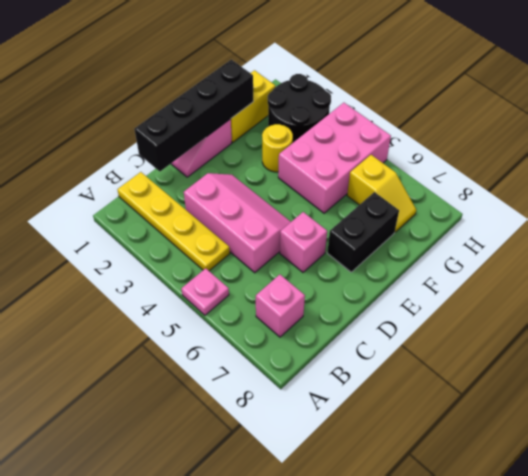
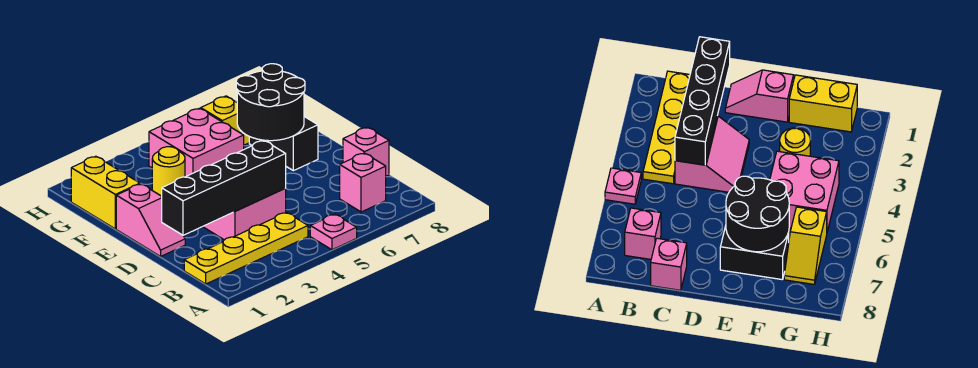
black 1x4 brick [134,59,253,171] -> black 1x4 brick turned to [162,141,286,235]
pink 2x3 slope [184,173,291,273] -> pink 2x2 slope [203,188,286,240]
pink 1x1 brick [280,212,327,272] -> pink 1x1 brick moved to [343,127,389,176]
pink 2x3 brick [278,103,391,213] -> pink 2x2 brick [149,108,244,177]
black 2x2 round brick [268,74,331,142] -> black 2x2 round brick moved to [236,64,305,141]

